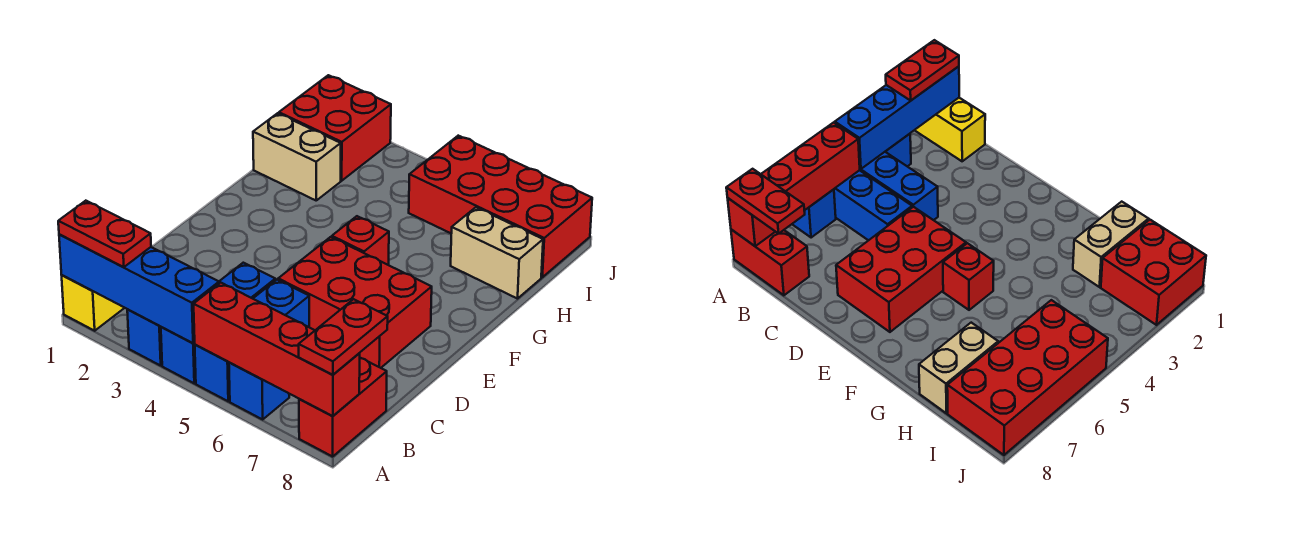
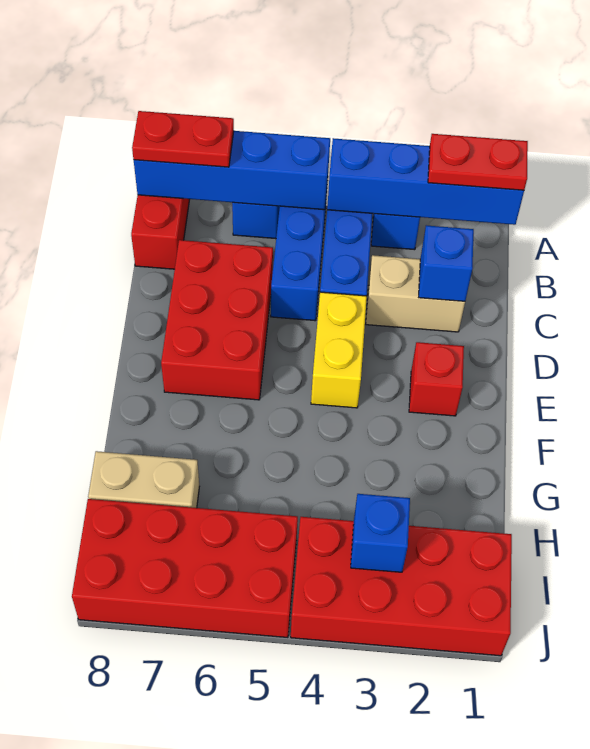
yellow 1x2 brick [62,275,124,331] -> yellow 1x2 brick moved to [311,292,367,408]
red 1x4 brick [194,283,360,416] -> blue 1x4 brick [134,131,330,210]
red 1x2 plate [299,299,388,375] -> red 1x2 plate turned to [132,111,234,167]
none -> blue 1x1 brick [419,225,474,301]
red 2x3 brick [278,237,432,368] -> red 2x3 brick turned to [161,240,273,400]
red 1x1 brick [332,216,389,265] -> red 1x1 brick moved to [409,342,464,416]
tan 1x2 brick [253,113,341,200] -> tan 1x2 brick moved to [366,255,465,332]
red 2x2 brick [279,75,391,181] -> red 2x4 brick [291,517,512,656]
none -> blue 1x1 brick [351,494,410,572]

